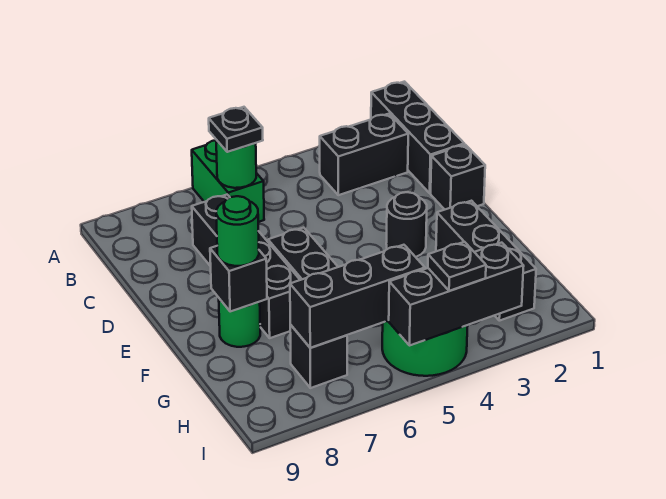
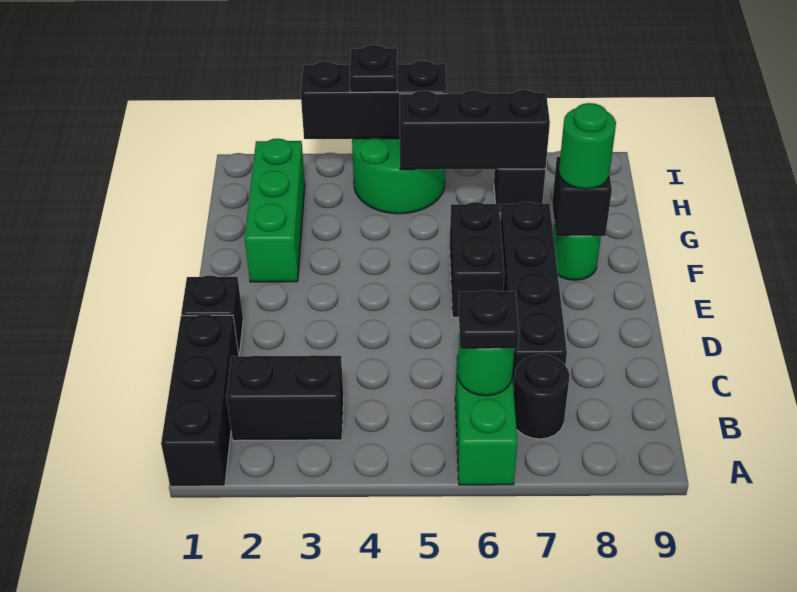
black 1x1 round brick [386,192,427,257] -> black 1x1 round brick moved to [514,354,570,439]
black 1x3 brick [436,201,536,321] -> green 1x3 brick [245,139,305,282]

